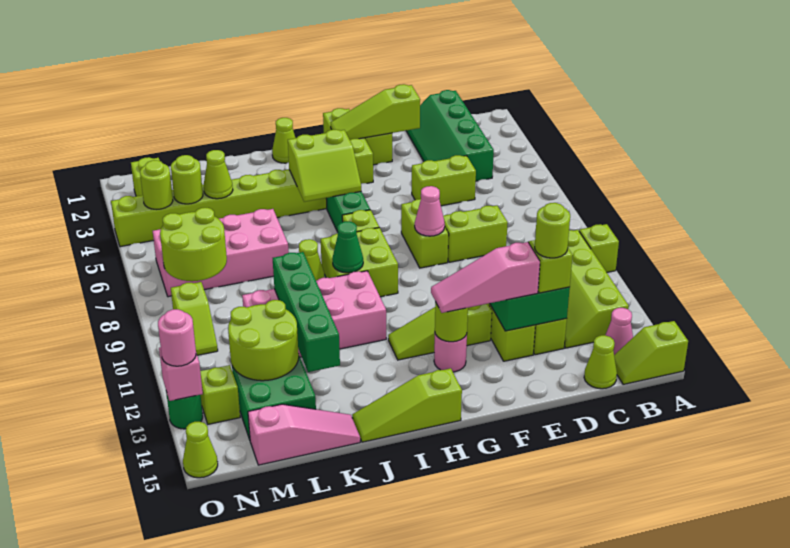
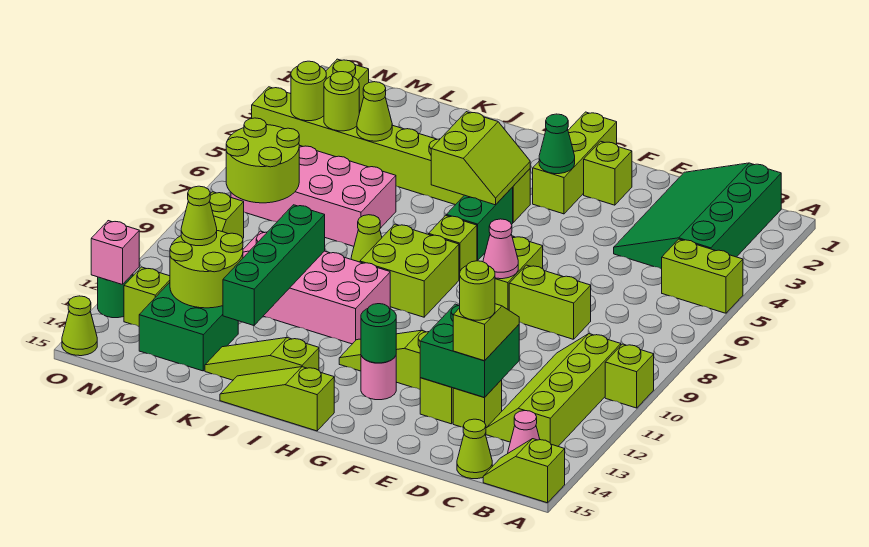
green 2x4 slope [406,90,494,181] -> green 3x4 slope [614,163,781,269]
lime 1x2 brick [412,155,476,206] -> lime 1x2 brick moved to [662,239,743,313]
lime 1x3 slope [331,84,420,140] -> lime 1x3 slope moved to [205,338,319,380]
pink 1x3 slope [431,242,540,313] -> none
lime 1x1 round brick [435,302,468,342] -> green 1x1 round brick [361,304,396,363]
lime 2x2 slope [288,130,361,202] -> lime 2x2 slope turned to [431,112,530,205]
lime 1x1 cone [272,118,295,163] -> lime 1x1 cone moved to [181,186,217,246]
green 1x1 cone [332,221,363,273] -> green 1x1 cone moved to [539,114,575,174]
pink 1x3 slope [248,404,360,465] -> none
pink 1x1 round brick [158,309,196,366] -> none

